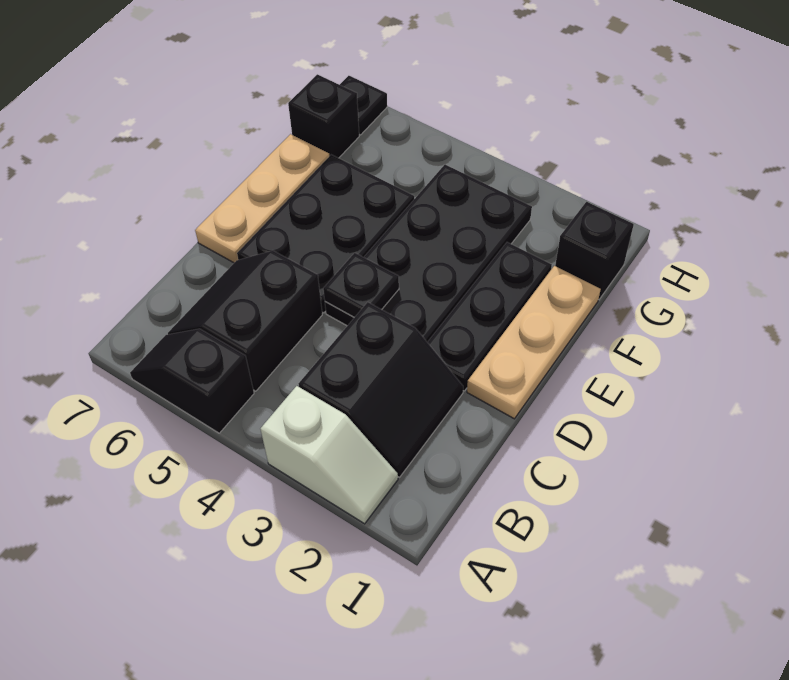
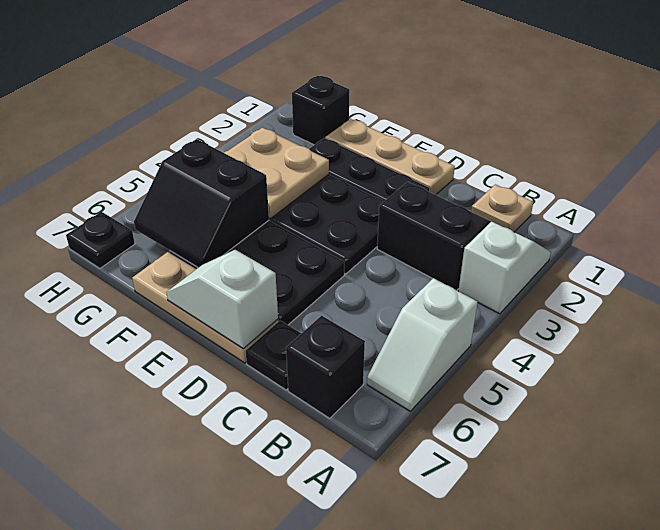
black 1x2 slope [130,329,254,433] -> white 1x2 slope [367,278,478,411]
none -> tan 1x1 plate [471,184,533,232]
black 2x2 slope [168,251,322,391] -> black 2x2 slope moved to [134,139,269,268]
black 1x1 plate [323,253,399,317] -> black 1x1 plate moved to [246,321,301,390]
none -> white 1x2 slope [166,250,278,349]
none -> tan 2x2 plate [224,128,329,219]
black 1x1 brick [288,74,359,158] -> black 1x1 brick moved to [286,316,365,418]

